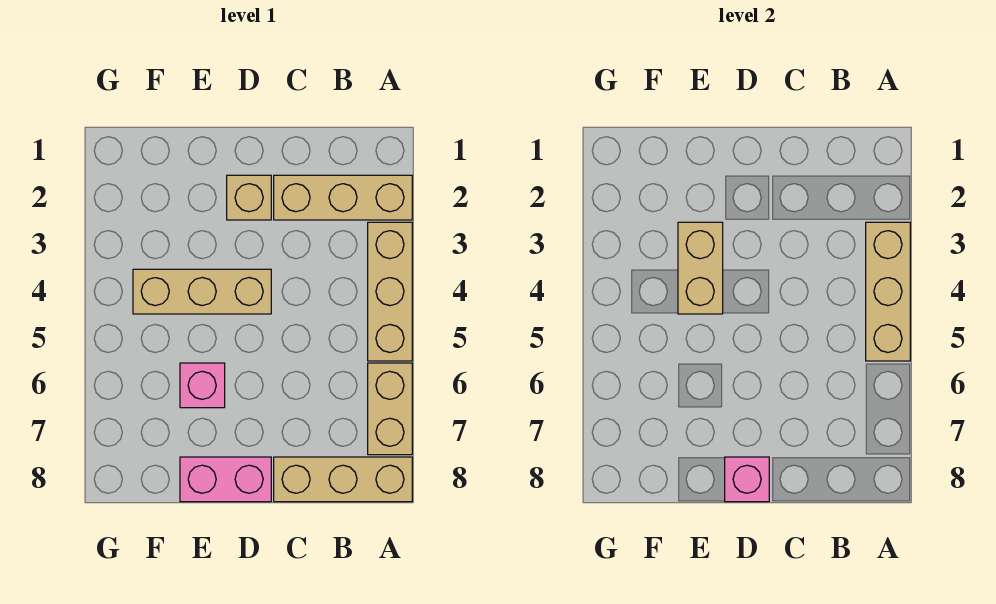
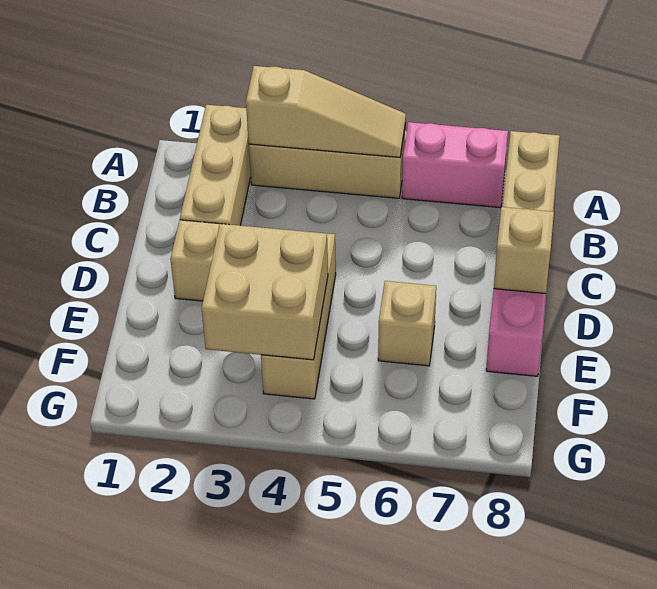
tan 1x3 brick [866,222,910,361] -> tan 1x3 slope [246,66,406,157]
tan 1x2 brick [368,363,412,455] -> pink 1x2 brick [402,122,508,208]
pink 1x1 brick [725,457,769,502] -> tan 1x1 brick [494,207,554,294]
tan 1x2 brick [678,222,723,314] -> tan 2x2 brick [202,224,328,360]
pink 1x1 brick [180,363,225,408] -> tan 1x1 brick [378,281,436,366]

